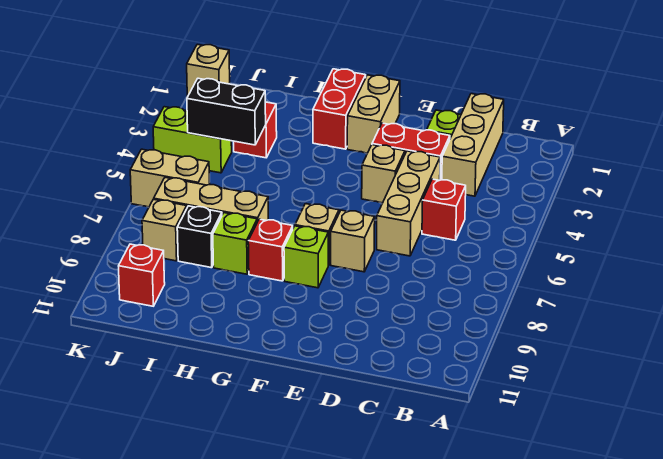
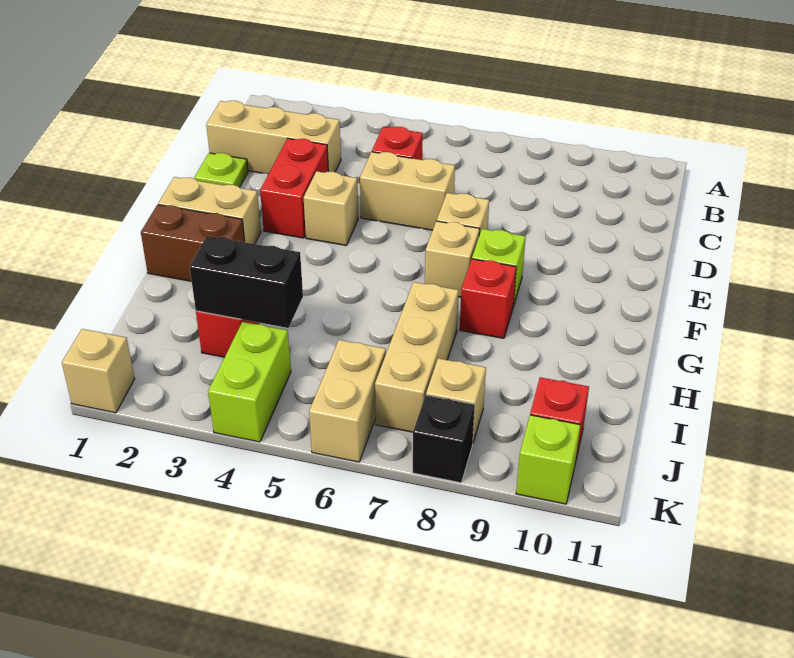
tan 1x3 brick [377,151,440,256] -> tan 1x2 brick [360,152,455,230]
red 1x2 brick [313,69,366,149] -> brown 1x2 brick [141,205,245,281]
lime 1x1 brick [213,213,257,274] -> lime 1x1 brick moved to [516,415,580,504]
black 1x2 brick [187,78,266,145] -> black 1x2 brick turned to [190,236,303,328]
black 1x1 brick [177,206,222,268] -> black 1x1 brick moved to [413,395,475,483]

